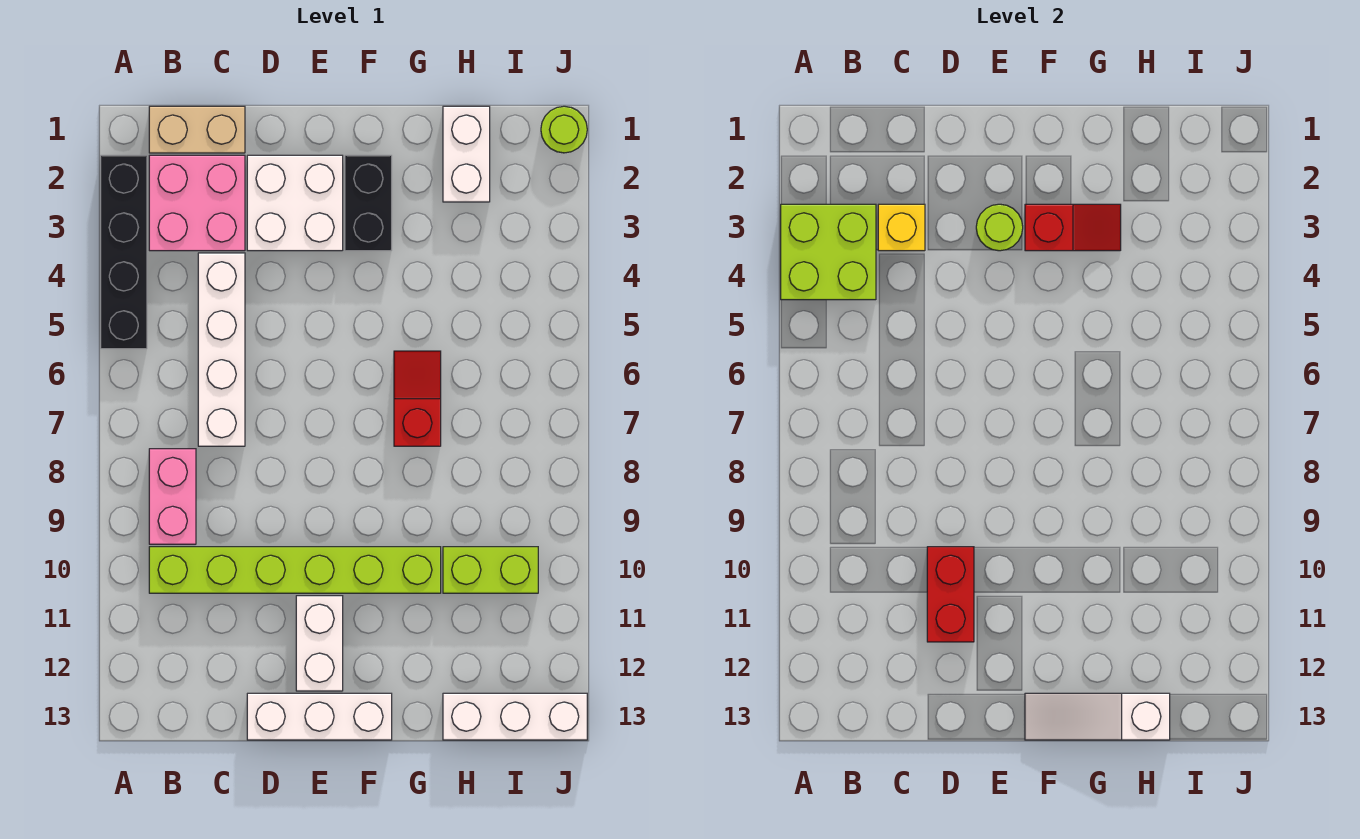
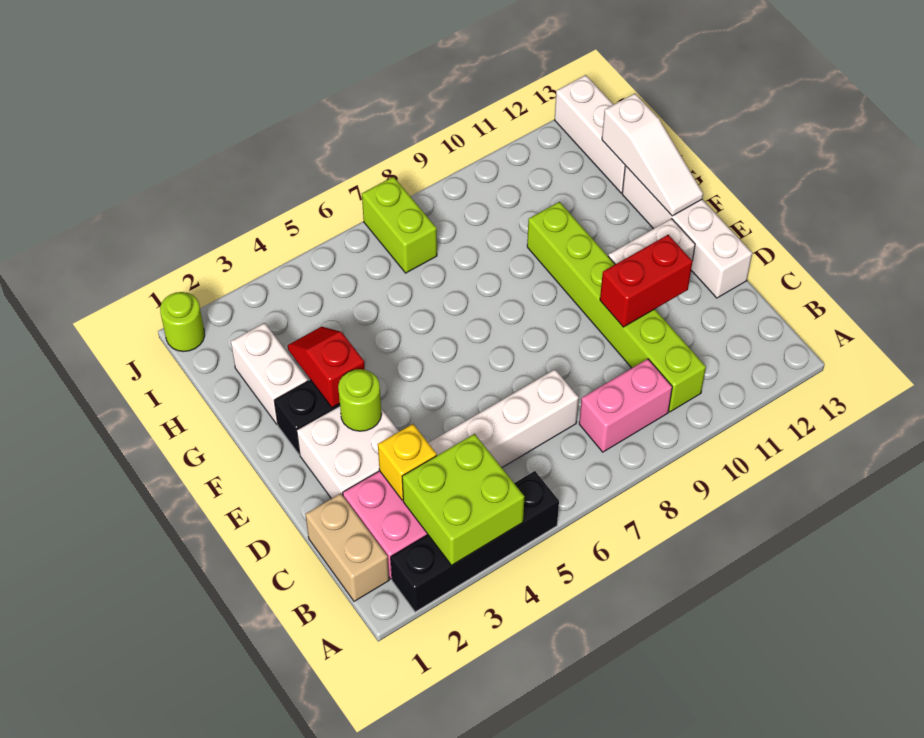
white 1x3 brick [247,693,392,740] -> white 1x4 brick [622,166,752,298]
red 1x2 slope [394,351,441,446] -> none
white 1x2 brick [443,106,490,202] -> white 1x2 brick turned to [231,323,308,425]
lime 1x2 brick [443,547,538,593] -> lime 1x2 brick moved to [362,177,437,273]

